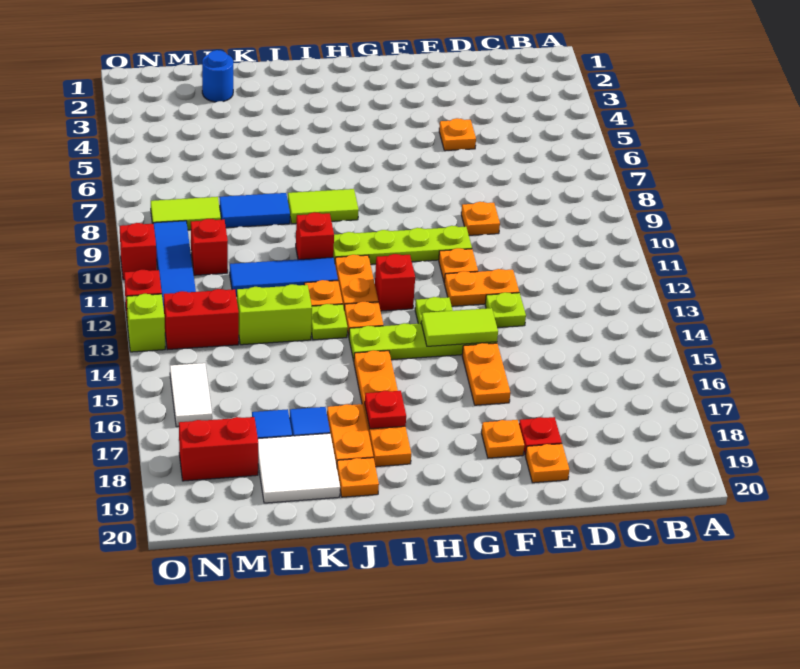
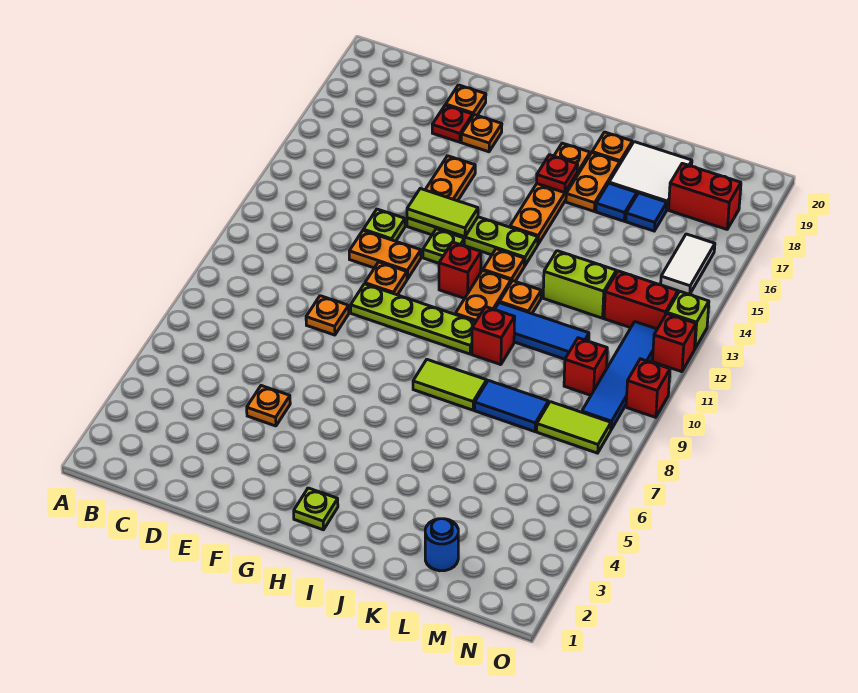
lime 1x1 plate [311,304,347,340] -> lime 1x1 plate moved to [294,488,338,530]

